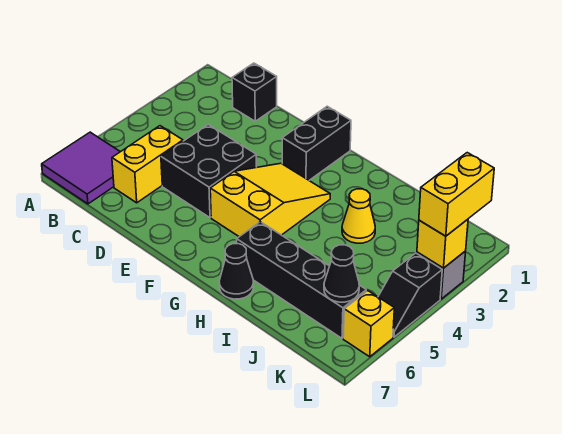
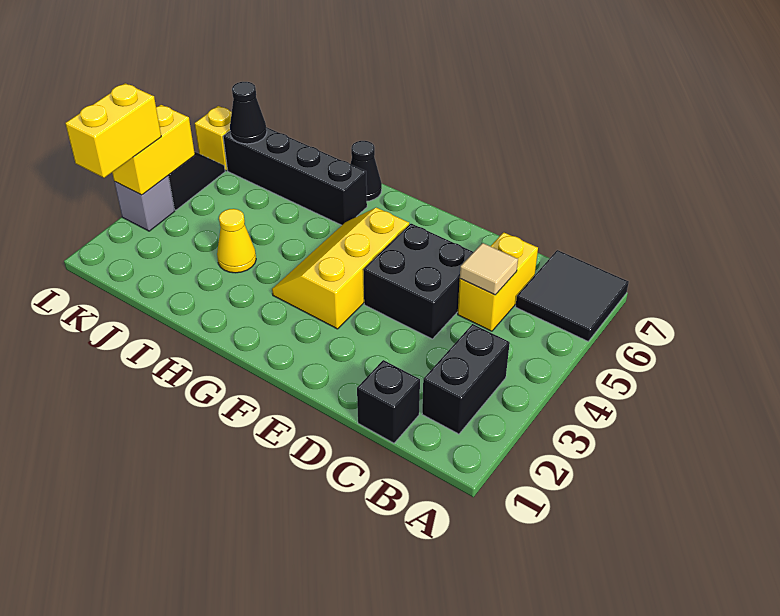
purple 2x2 tile [42,132,120,204] -> black 2x2 tile [516,250,629,341]
none -> tan 1x1 tile [460,243,518,295]
black 1x2 brick [282,106,351,180] -> black 1x2 brick moved to [422,324,510,434]
yellow 2x3 slope [210,163,330,237] -> yellow 2x3 slope turned to [272,208,409,329]
yellow 1x1 brick [417,219,468,268] -> yellow 1x2 brick [112,105,195,195]

